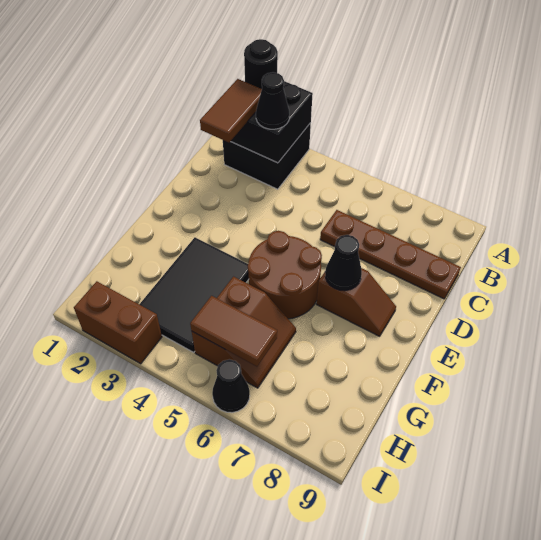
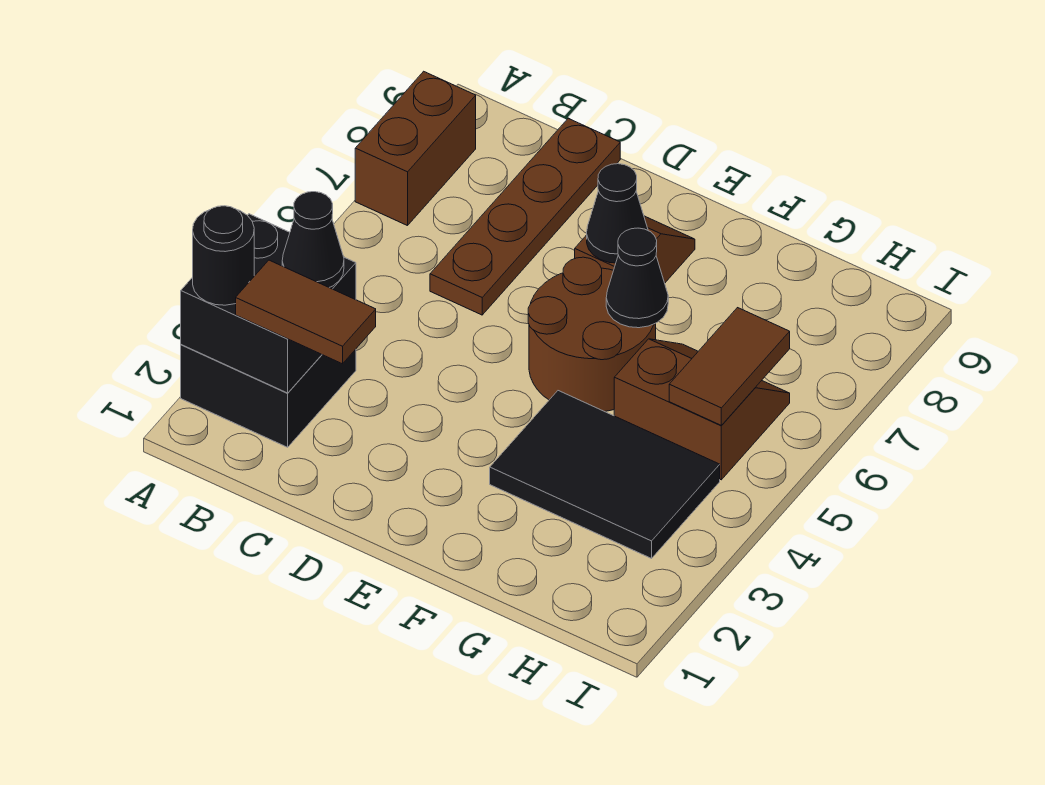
brown 1x2 brick [74,281,162,364] -> brown 1x2 brick moved to [355,71,476,226]
black 1x1 cone [212,359,250,413] -> black 1x1 cone moved to [606,228,668,328]

